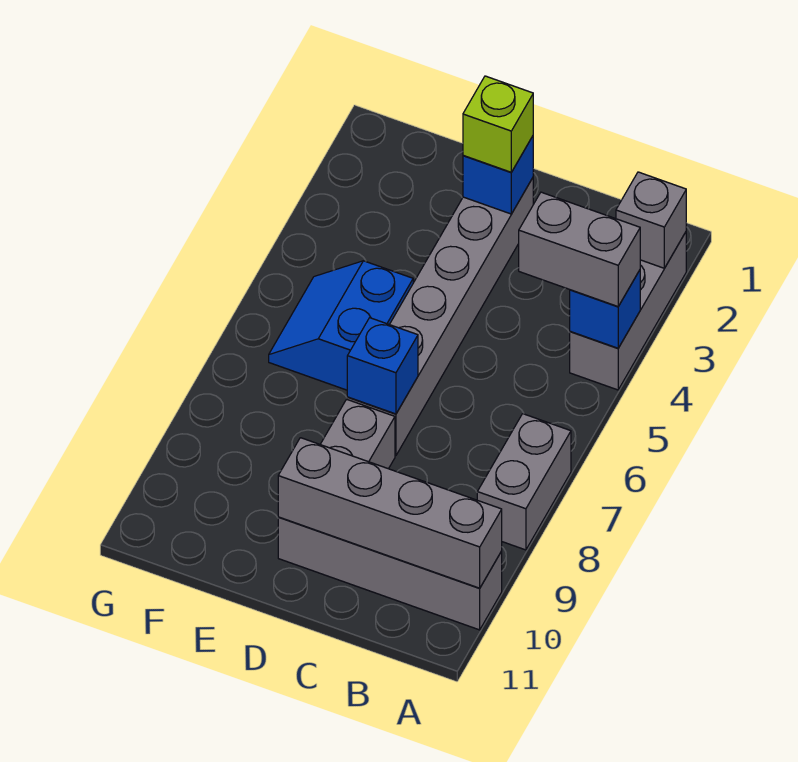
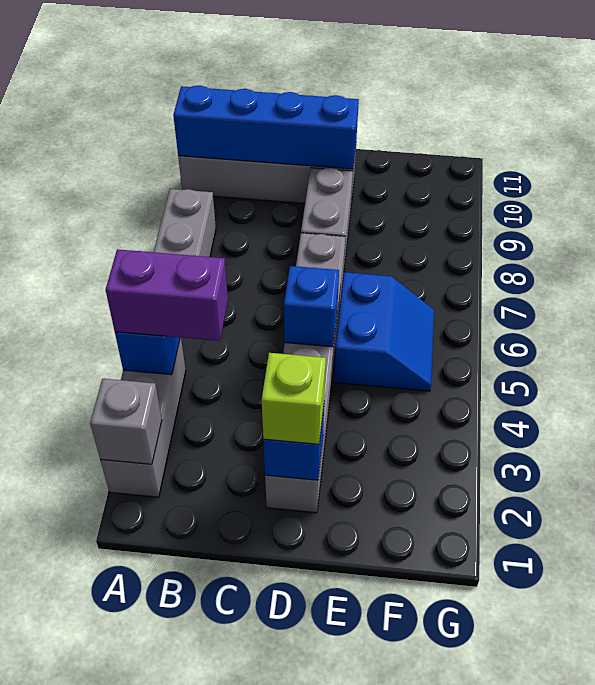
grey 1x2 brick [519,192,640,306] -> purple 1x2 brick [106,249,228,341]
grey 1x4 brick [278,438,502,588] -> blue 1x4 brick [173,85,359,169]
blue 1x1 brick [347,318,418,414] -> blue 1x1 brick moved to [284,266,339,347]

